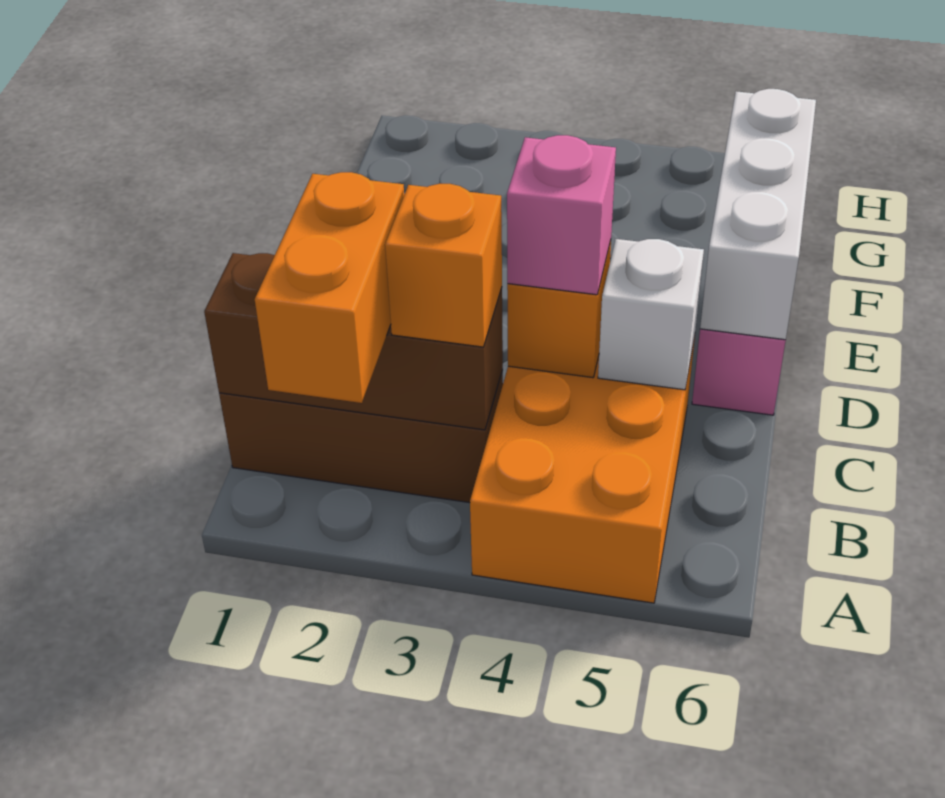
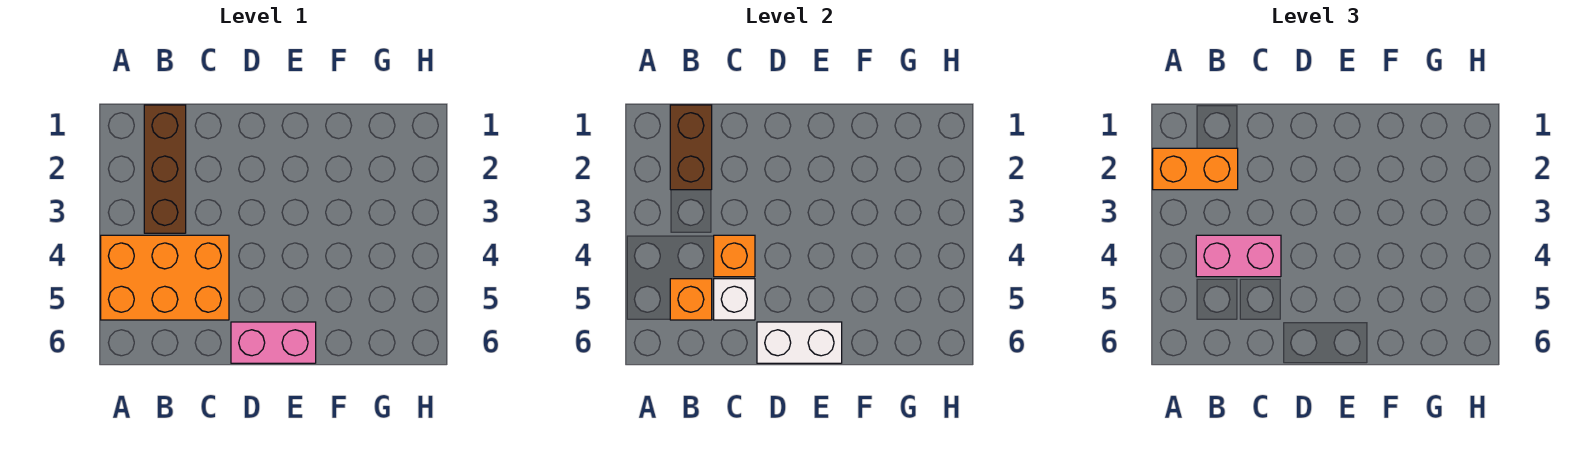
brown 1x3 brick [204,253,503,430] -> brown 1x2 brick [670,105,712,190]
orange 1x1 brick [385,184,502,347] -> orange 1x1 brick moved to [670,279,712,320]
pink 1x1 brick [507,135,616,295] -> pink 1x2 brick [1196,235,1281,277]
white 1x3 brick [700,89,816,340] -> white 1x2 brick [757,322,842,363]

